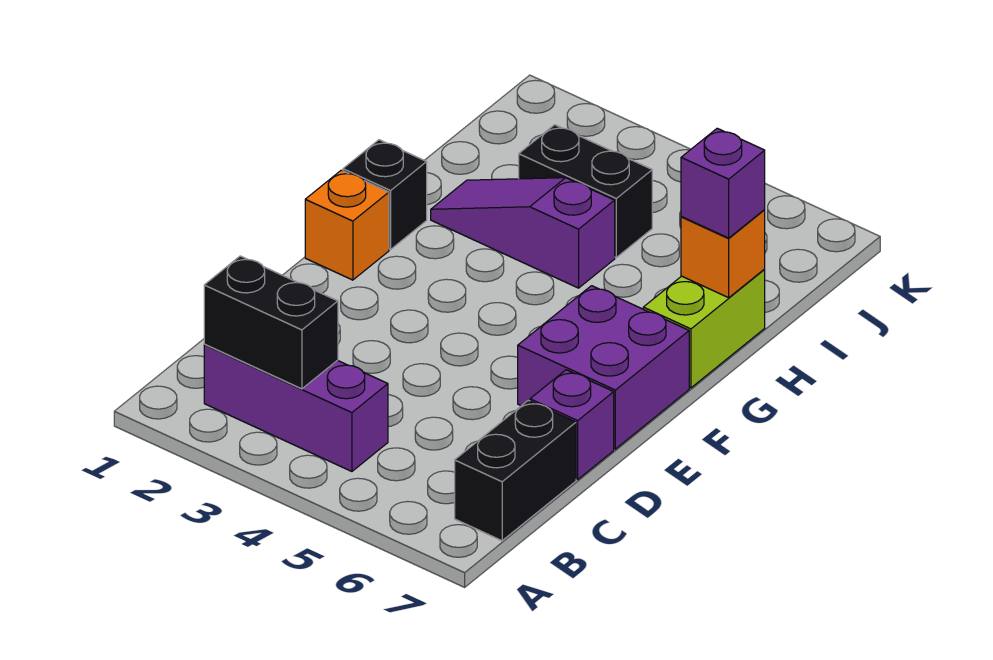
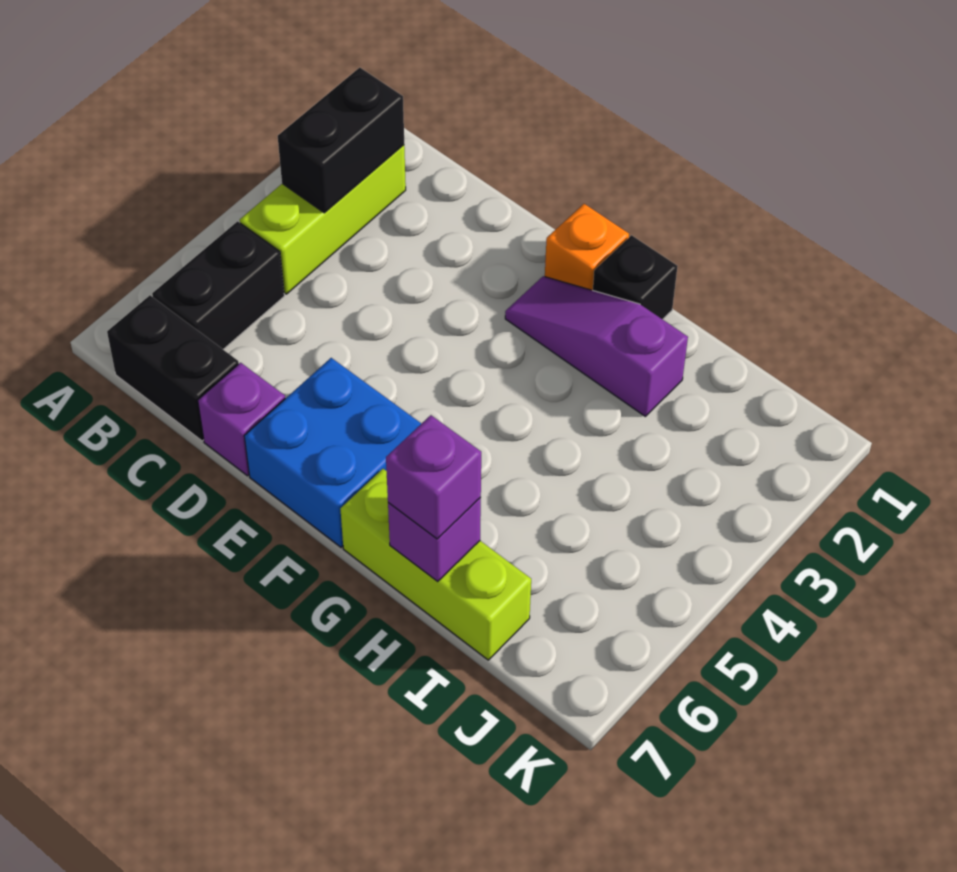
purple 1x3 brick [204,344,388,471] -> lime 1x3 brick [240,145,406,294]
purple 2x2 brick [518,286,689,449] -> blue 2x2 brick [244,358,421,547]
lime 1x2 brick [643,270,765,388] -> lime 1x3 brick [340,469,531,660]
purple 1x3 slope [431,178,615,288] -> purple 1x3 slope turned to [505,276,688,416]
orange 1x1 brick [681,210,765,298] -> purple 1x1 brick [388,498,481,582]
black 1x2 brick [519,125,652,257] -> black 1x2 brick moved to [152,221,284,349]

